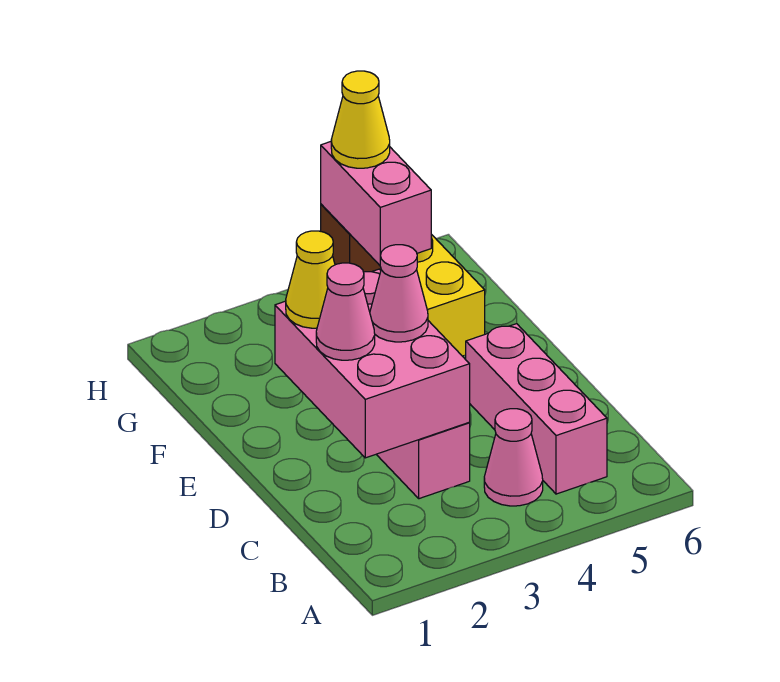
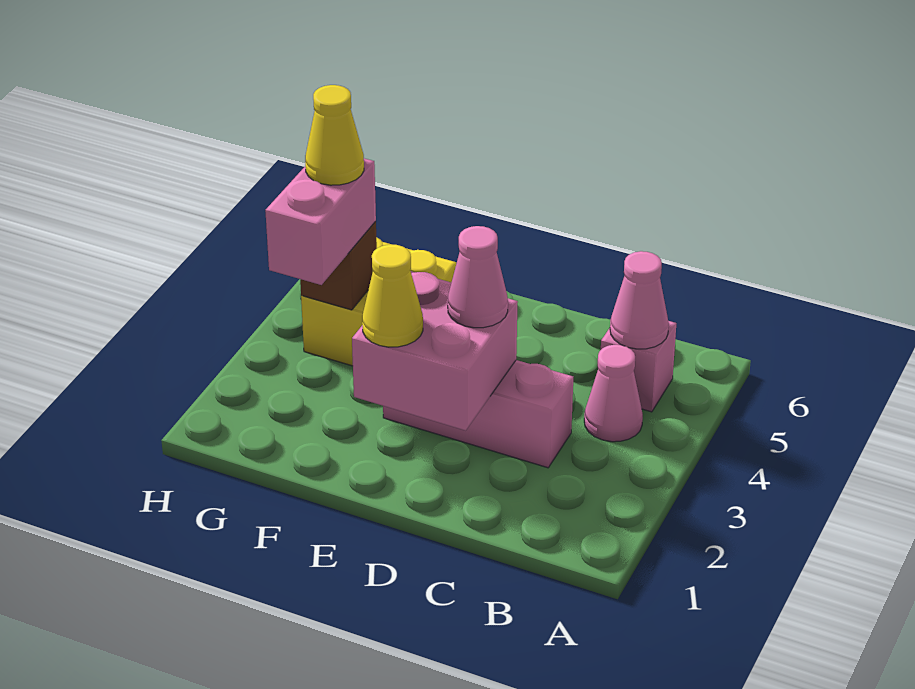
pink 1x3 brick [466,324,607,494] -> pink 1x1 brick [601,321,676,412]
pink 2x3 brick [275,269,470,458] -> pink 2x2 brick [352,271,518,430]
pink 1x1 cone [316,263,375,360] -> pink 1x1 cone moved to [610,251,669,349]
pink 1x2 brick [321,142,431,265] -> pink 1x2 brick turned to [265,158,376,285]

